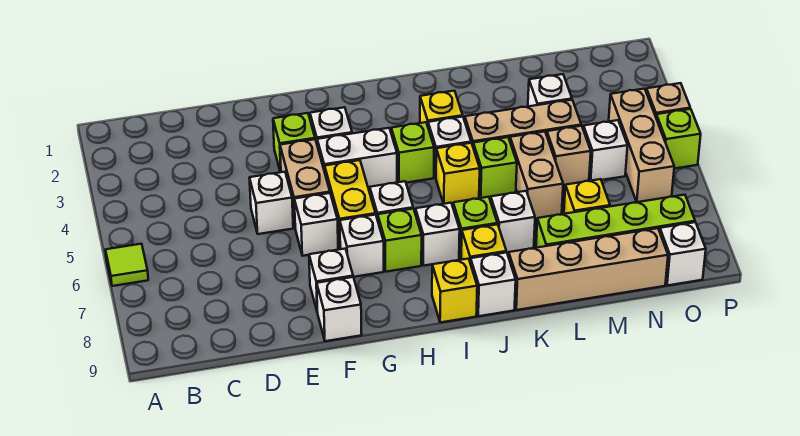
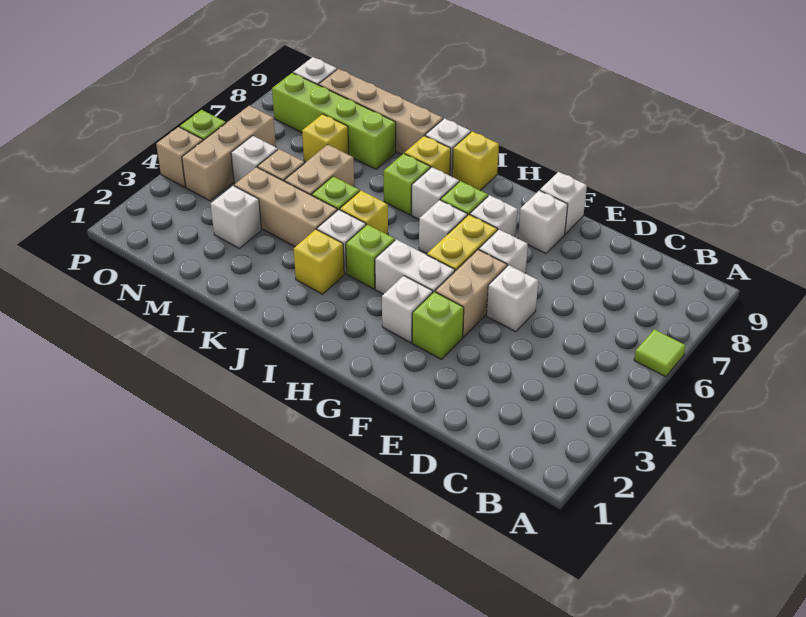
white 1x1 brick [491,191,535,252] -> none

